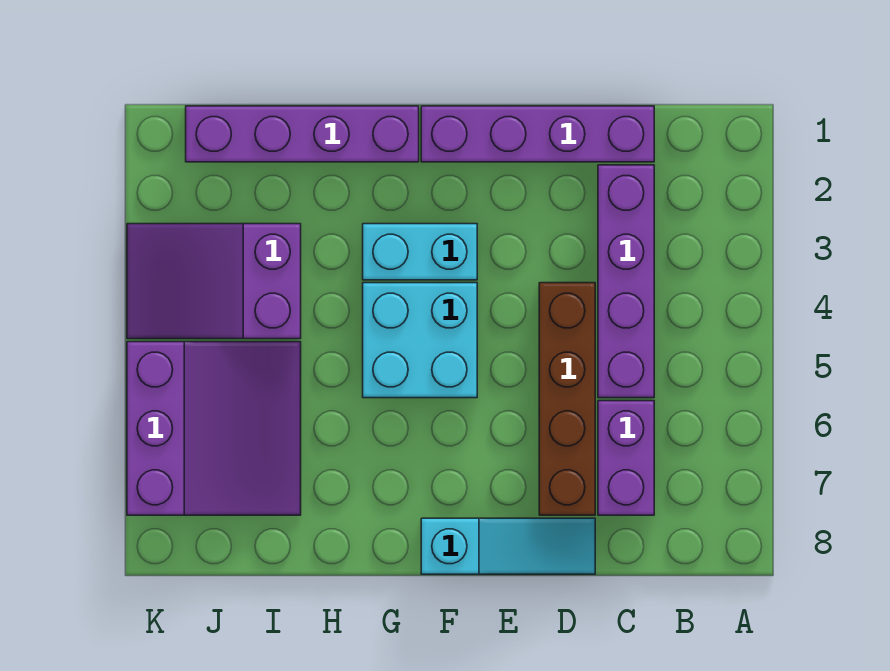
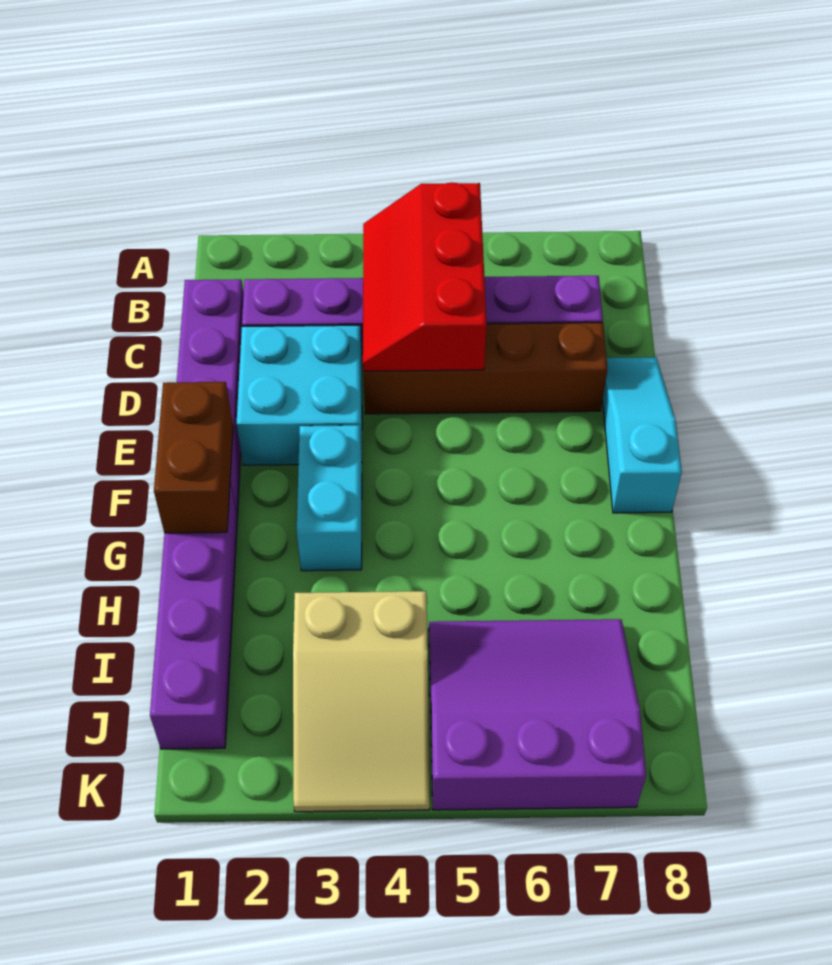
none -> red 2x3 slope [363,183,487,372]
none -> brown 1x2 brick [154,382,233,533]
cyan 2x2 brick [363,283,477,398] -> cyan 2x2 brick moved to [237,325,362,465]
purple 2x3 slope [127,224,301,339] -> tan 2x3 slope [293,591,430,812]

